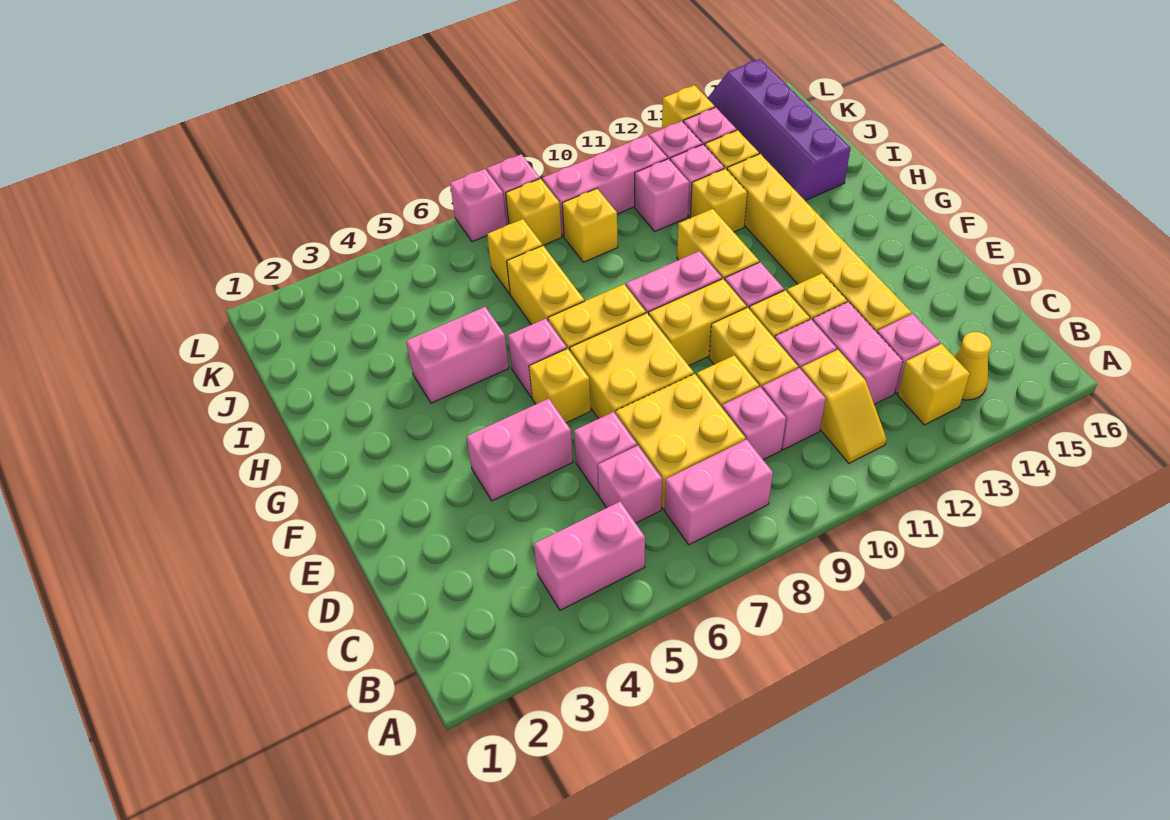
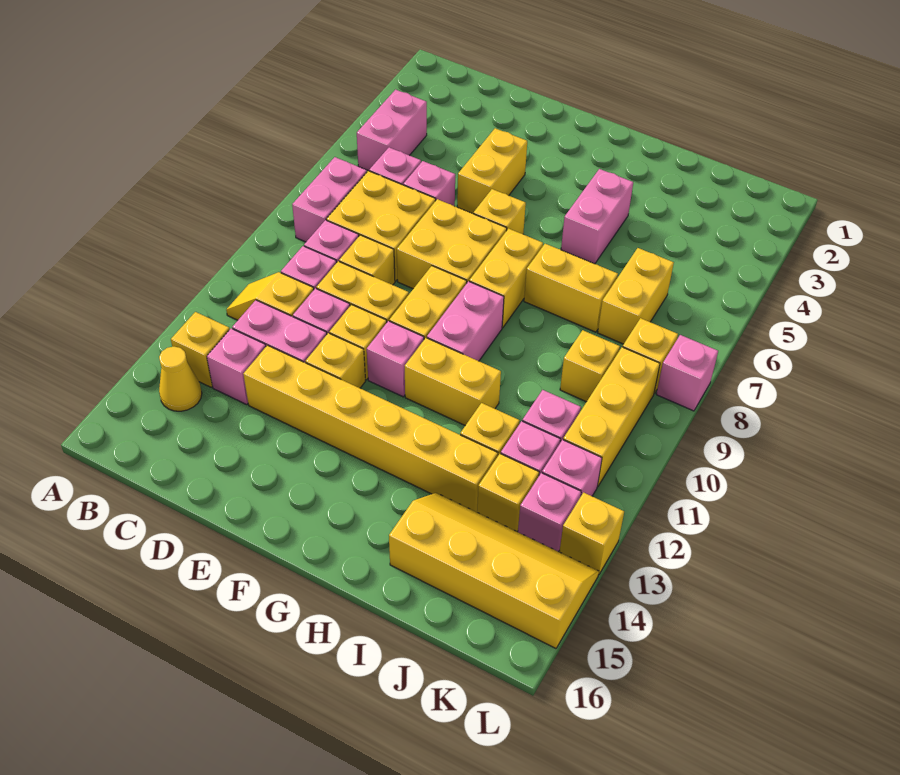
pink 1x2 brick [466,399,573,501] -> yellow 1x2 brick [457,128,527,214]
pink 1x1 brick [508,319,567,398] -> none
purple 2x4 slope [707,59,850,201] -> yellow 2x4 slope [389,493,599,648]
yellow 1x1 brick [487,219,542,294] -> yellow 1x2 brick [598,248,674,344]
pink 1x3 brick [542,135,667,237] -> yellow 1x3 brick [563,347,660,487]
pink 1x1 brick [450,169,506,242] -> none

